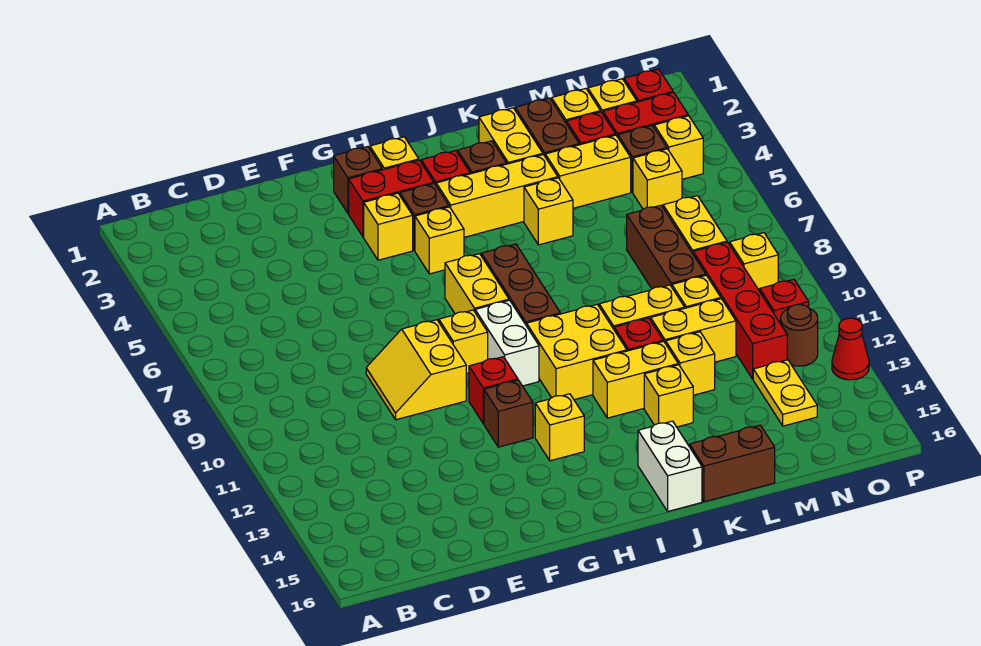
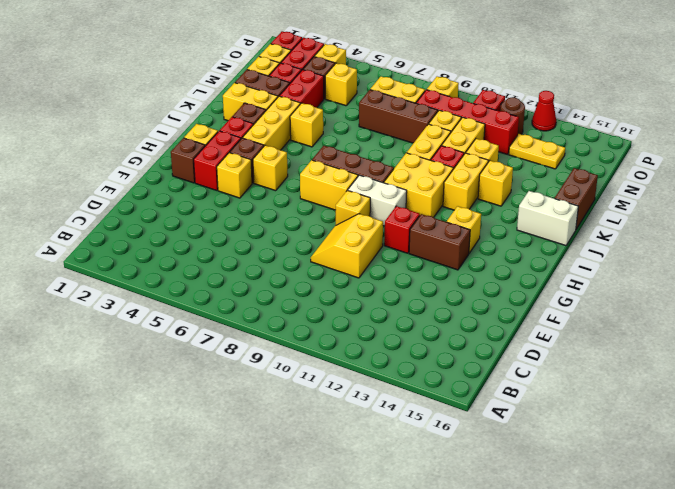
yellow 2x2 slope [366,320,466,420] -> yellow 2x2 slope turned to [311,214,383,278]
brown 1x1 brick [484,380,533,447] -> brown 1x2 brick [409,214,470,270]
yellow 1x2 brick [545,135,631,208] -> red 1x2 brick [280,70,324,108]

